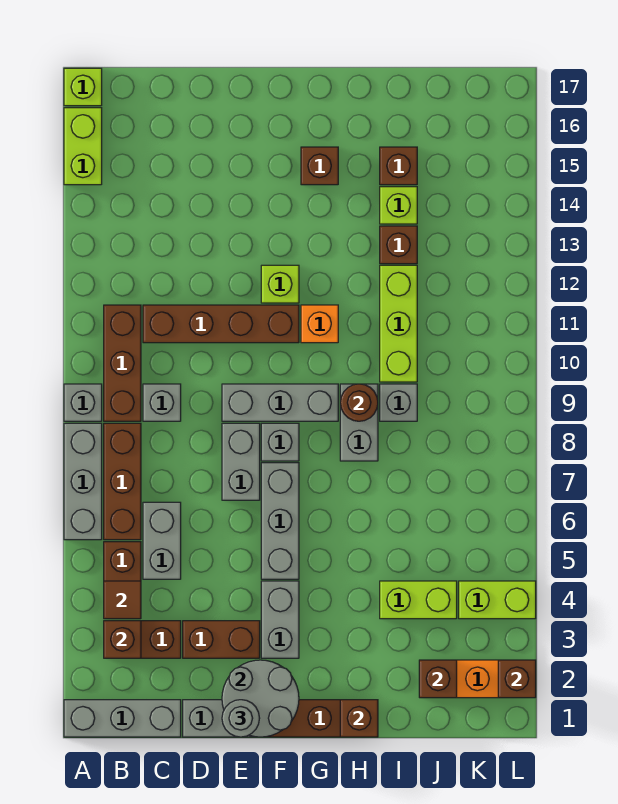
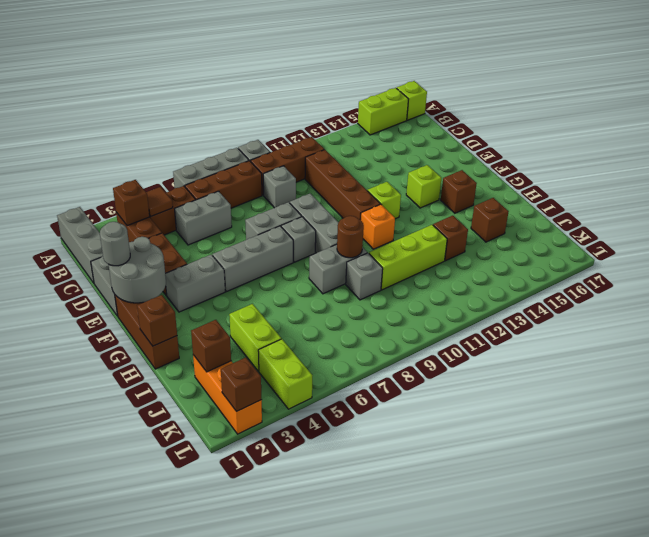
lime 1x1 brick [380,187,417,224] -> lime 1x1 brick moved to [406,165,441,208]

